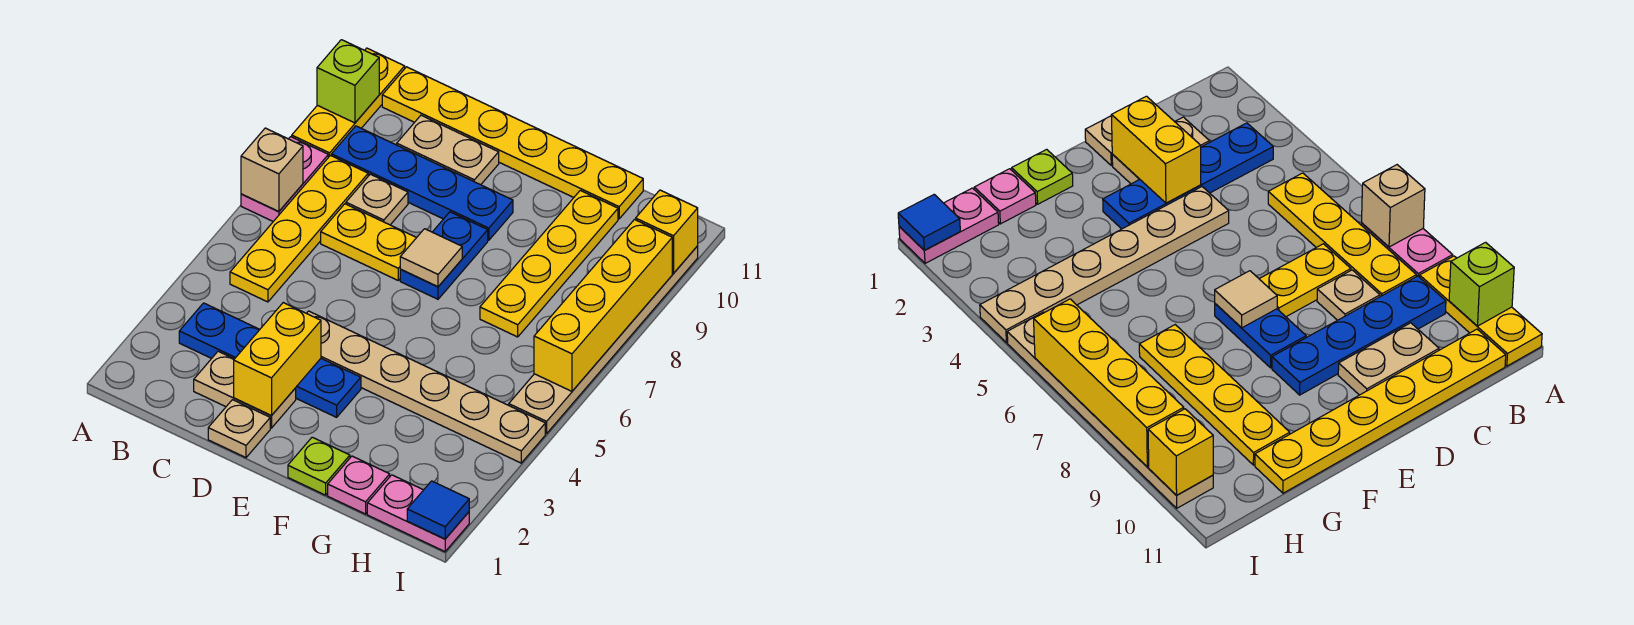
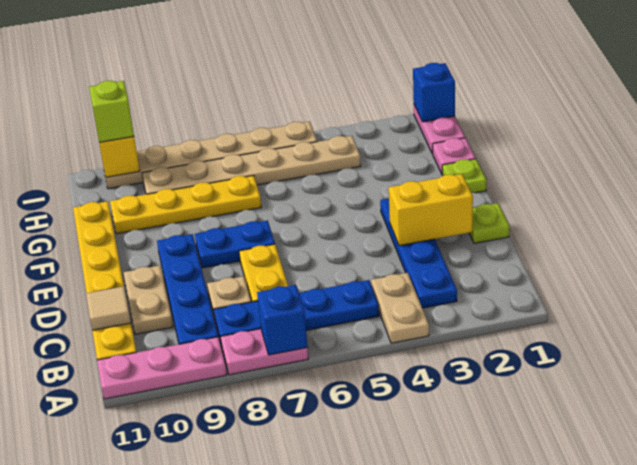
tan 1x1 brick [241,128,303,212] -> blue 1x1 brick [257,285,307,355]
yellow 1x3 plate [292,48,405,157] -> pink 1x3 plate [97,337,227,399]
lime 1x1 brick [317,40,379,123] -> lime 1x1 brick moved to [89,81,134,142]
yellow 1x4 plate [230,156,368,302] -> blue 1x4 plate [214,280,379,346]
tan 1x2 plate [194,351,296,428] -> tan 1x2 plate moved to [371,273,429,343]
tan 1x1 plate [208,400,270,458] -> lime 1x1 plate [469,203,510,243]
tan 1x6 plate [307,311,545,463] -> tan 1x6 plate turned to [142,136,361,194]
tan 1x1 tile [400,229,462,287] -> tan 1x1 tile moved to [86,286,131,330]
blue 1x1 tile [407,481,469,539] -> blue 1x1 brick [413,63,455,122]
yellow 1x4 brick [534,220,672,391] -> none

